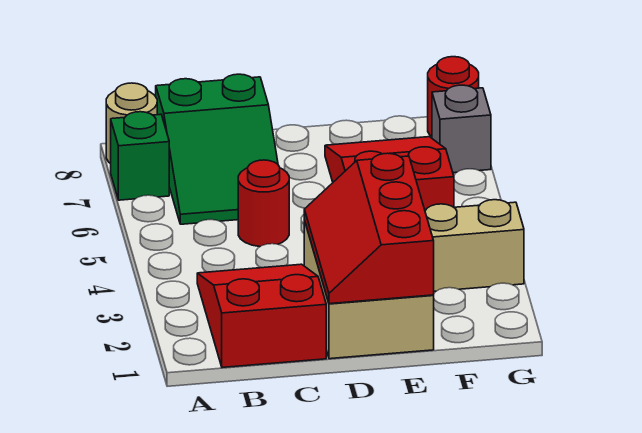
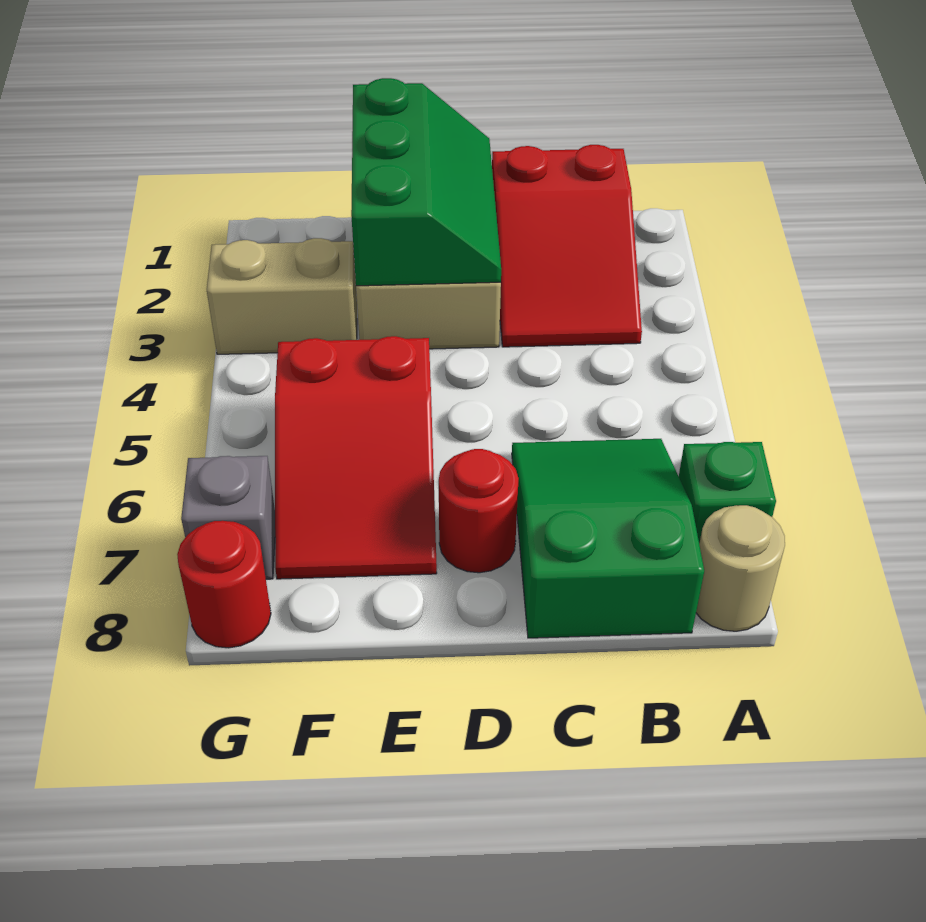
red 1x1 round brick [238,160,289,247] -> red 1x1 round brick moved to [439,449,519,573]
red 2x3 slope [304,153,434,304] -> green 2x3 slope [351,78,501,286]

